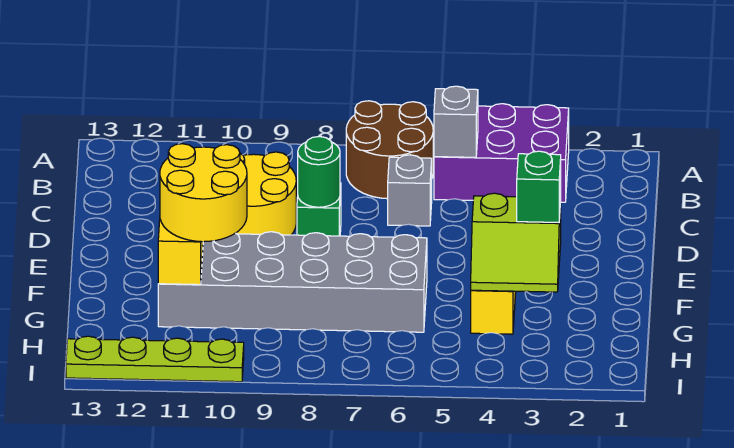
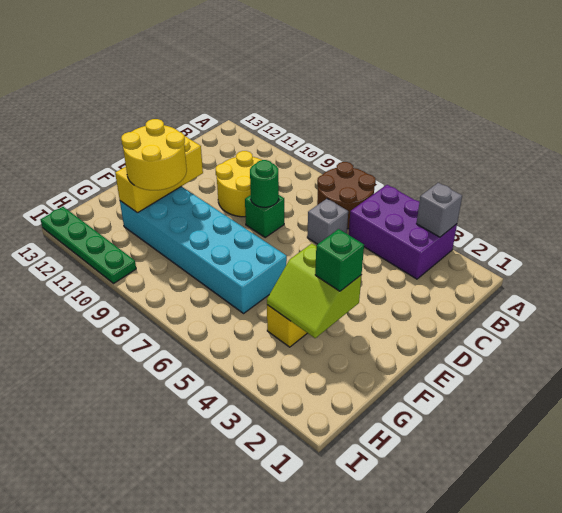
grey 1x1 brick [434,86,478,157] -> grey 1x1 brick moved to [417,183,462,237]
grey 2x6 brick [158,232,427,332] -> cyan 2x6 brick [120,186,287,313]
lime 1x4 plate [66,336,244,382] -> green 1x4 plate [41,207,136,283]

